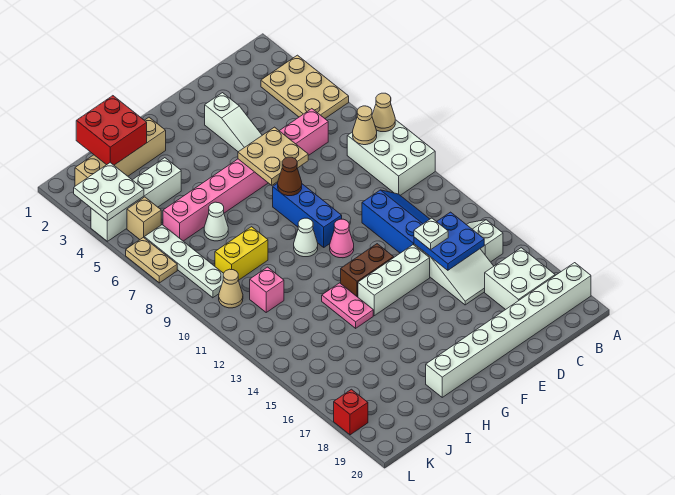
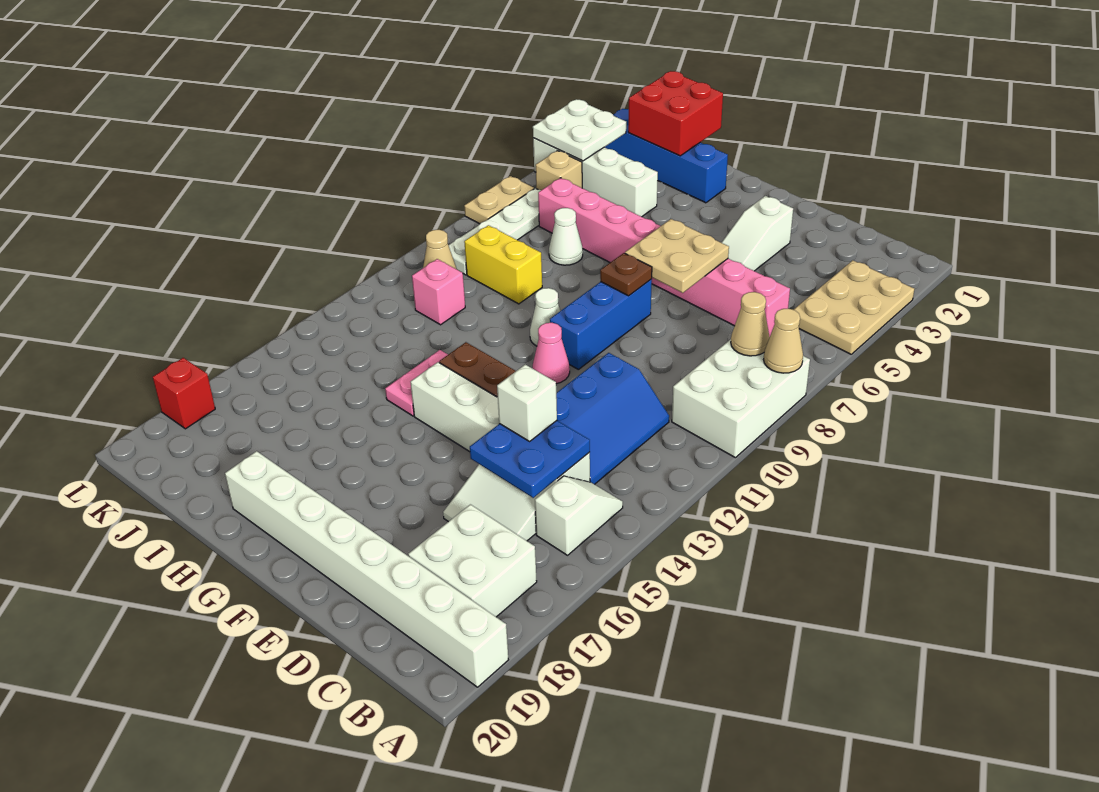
white 1x1 plate [414,218,448,250] -> white 1x1 brick [497,365,557,441]
brown 1x1 cone [278,157,302,196] -> brown 1x1 plate [600,253,652,296]
tan 1x4 brick [75,117,166,186] -> blue 1x4 brick [604,109,728,203]

